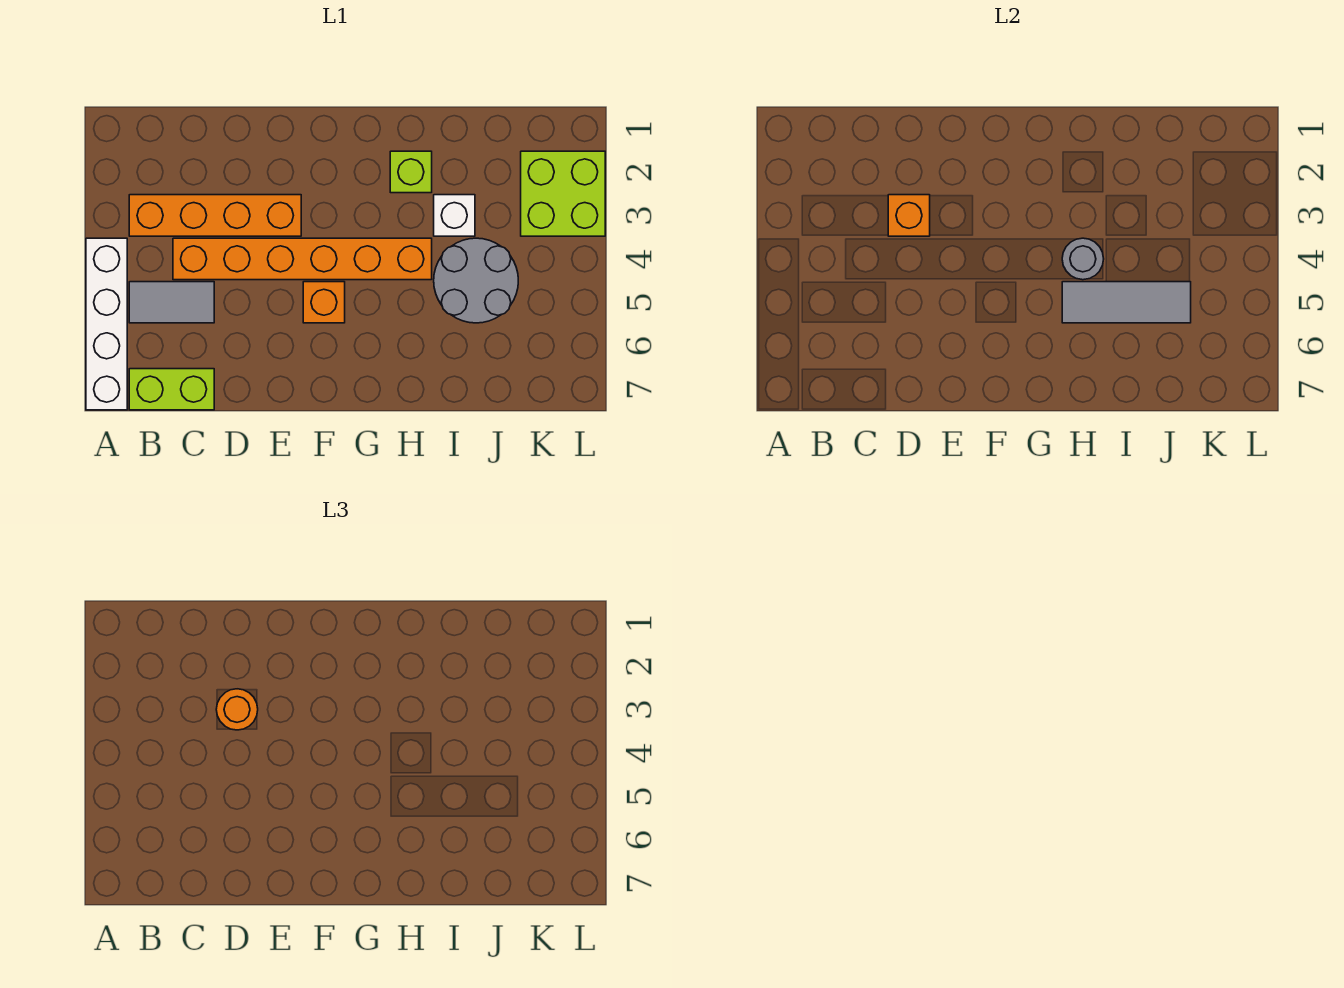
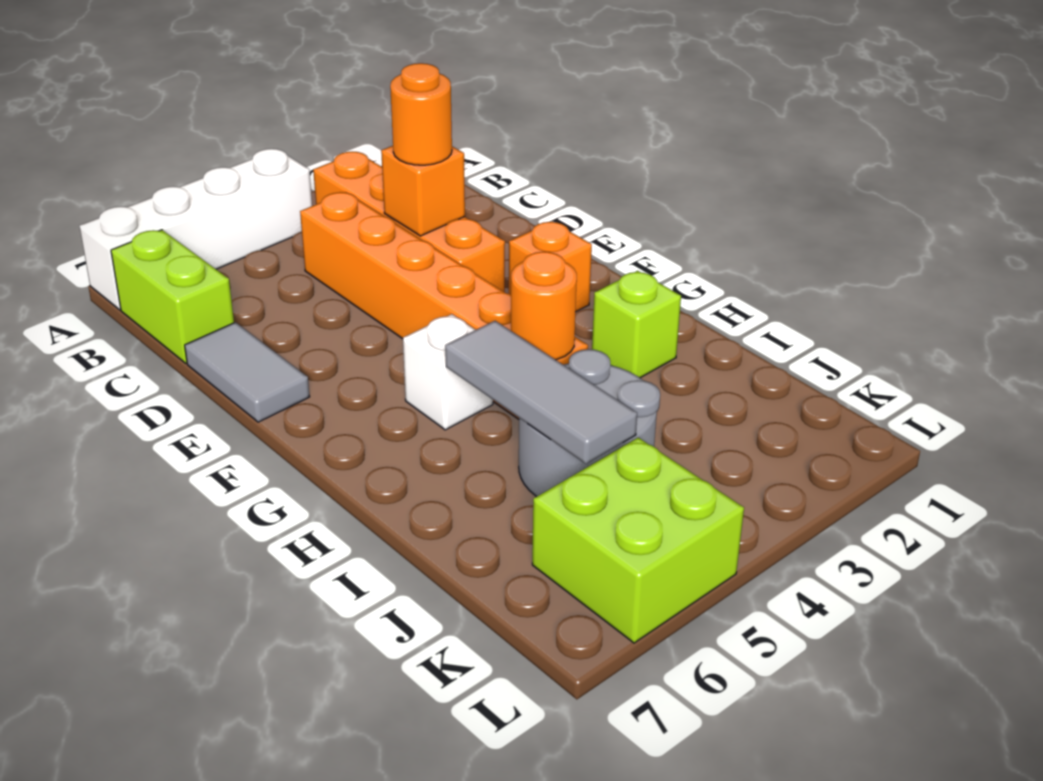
grey 1x2 tile [129,282,214,323] -> grey 1x2 tile moved to [185,322,310,422]
orange 1x1 brick [303,282,345,323] -> orange 1x1 brick moved to [509,221,592,312]
grey 1x1 round brick [1062,238,1104,280] -> orange 1x1 round brick [511,252,577,360]
white 1x1 brick [434,195,475,236] -> white 1x1 brick moved to [403,314,493,430]
lime 2x2 brick [521,151,605,236] -> lime 2x2 brick moved to [532,438,744,643]

